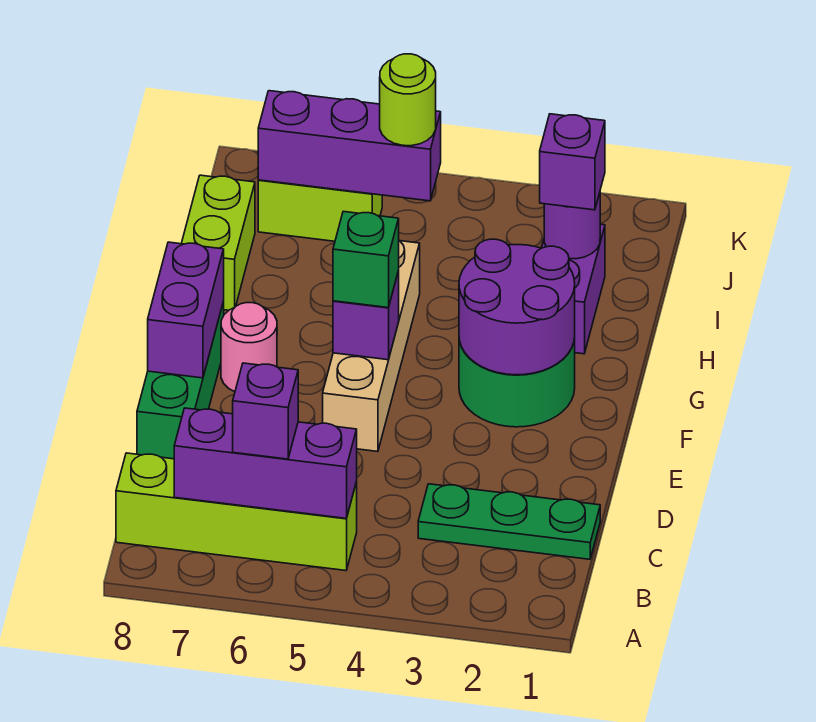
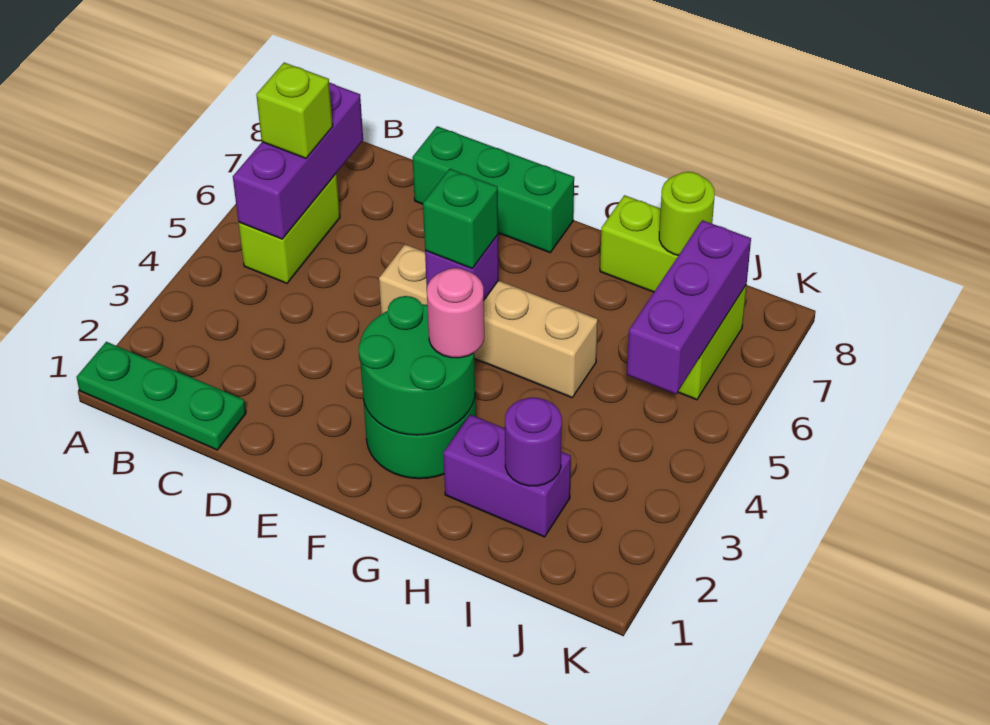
lime 1x4 brick [116,453,357,571] -> lime 1x2 brick [239,174,340,283]
purple 1x1 brick [233,363,298,459] -> lime 1x1 brick [256,63,333,158]
green 1x3 plate [418,484,600,559] -> green 1x3 plate turned to [77,342,246,450]
purple 1x2 brick [148,242,224,378] -> none
purple 2x2 round brick [459,239,575,375] -> green 2x2 round brick [359,296,475,435]
pink 1x1 round brick [221,303,277,392] -> pink 1x1 round brick moved to [427,268,484,358]
purple 1x1 brick [540,114,605,210] -> none
lime 1x1 round brick [380,54,436,146] -> lime 1x1 round brick moved to [659,172,715,256]

